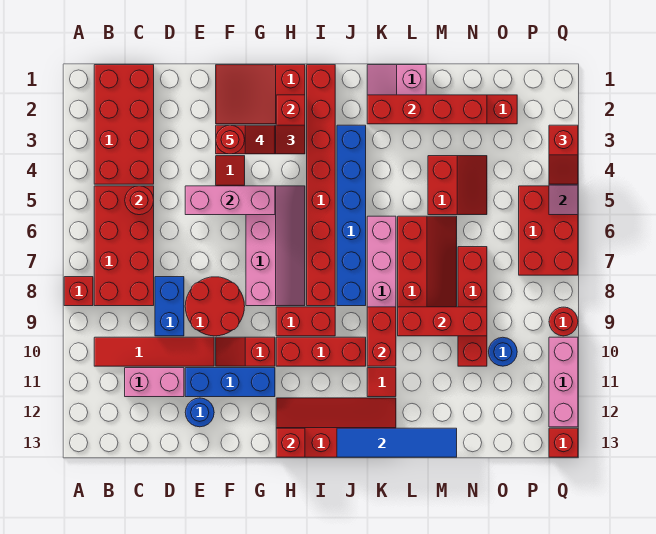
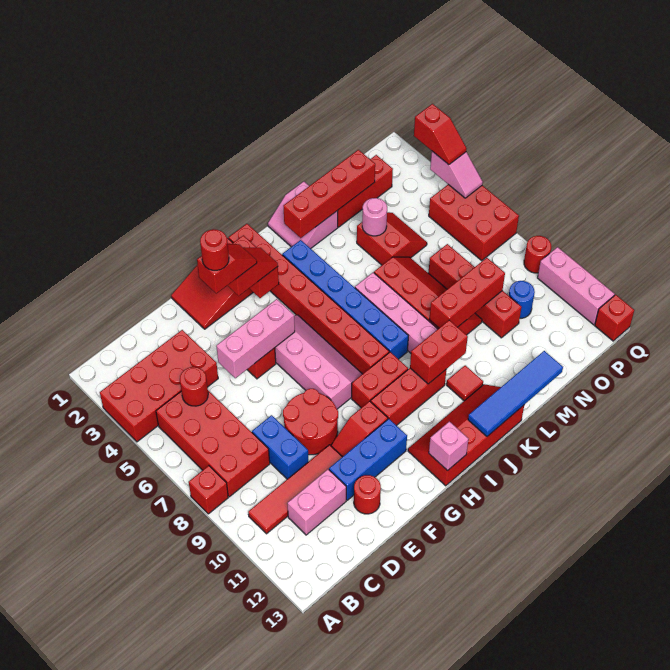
red 2x4 brick [94,65,154,184] -> red 2x4 brick turned to [100,330,218,442]
blue 1x1 round brick [185,398,214,427] -> red 1x1 round brick [354,475,381,514]
red 1x1 brick [276,428,305,457] -> pink 1x1 brick [429,421,469,471]
red 1x2 brick [367,307,396,366] -> red 1x2 brick turned to [410,320,468,384]
none -> pink 1x1 round brick [362,198,387,236]

